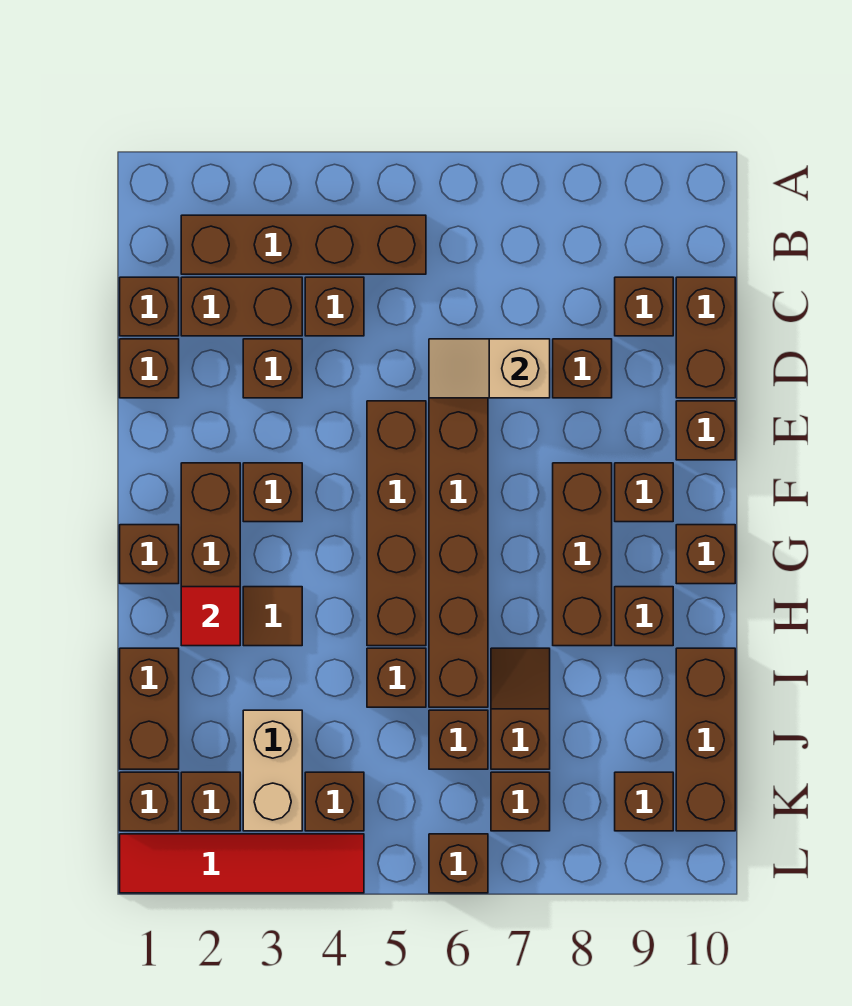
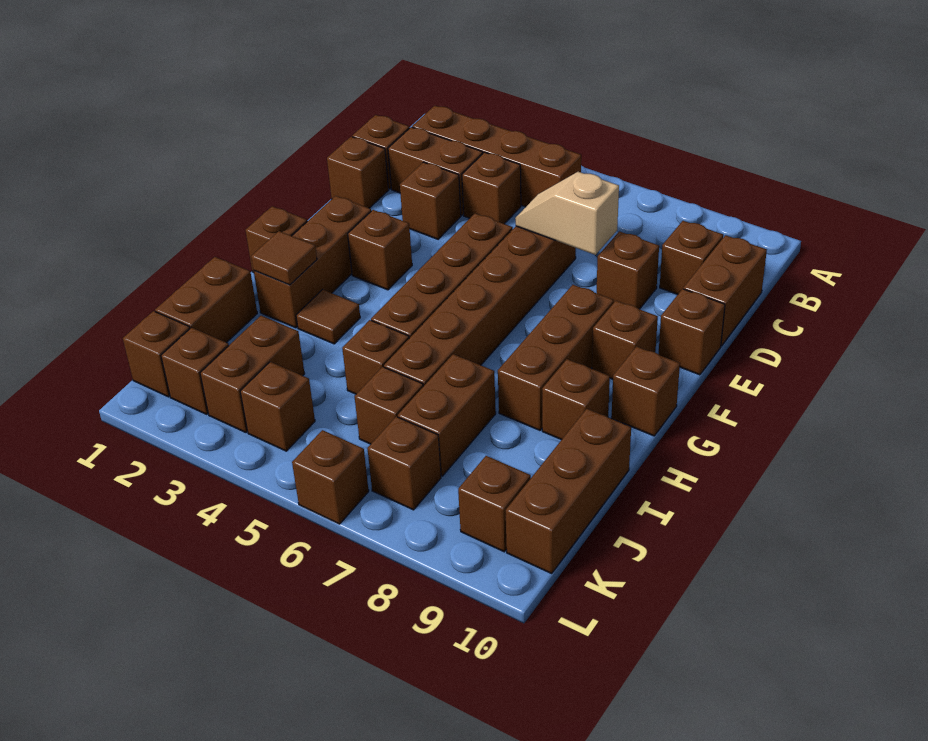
red 1x1 tile [181,587,240,646] -> brown 1x1 tile [251,231,317,285]
brown 1x2 slope [491,648,550,769] -> brown 1x2 brick [398,354,496,476]
tan 1x2 brick [243,710,302,831] -> brown 1x2 brick [200,316,305,432]
red 1x4 tile [120,834,364,893] -> none

